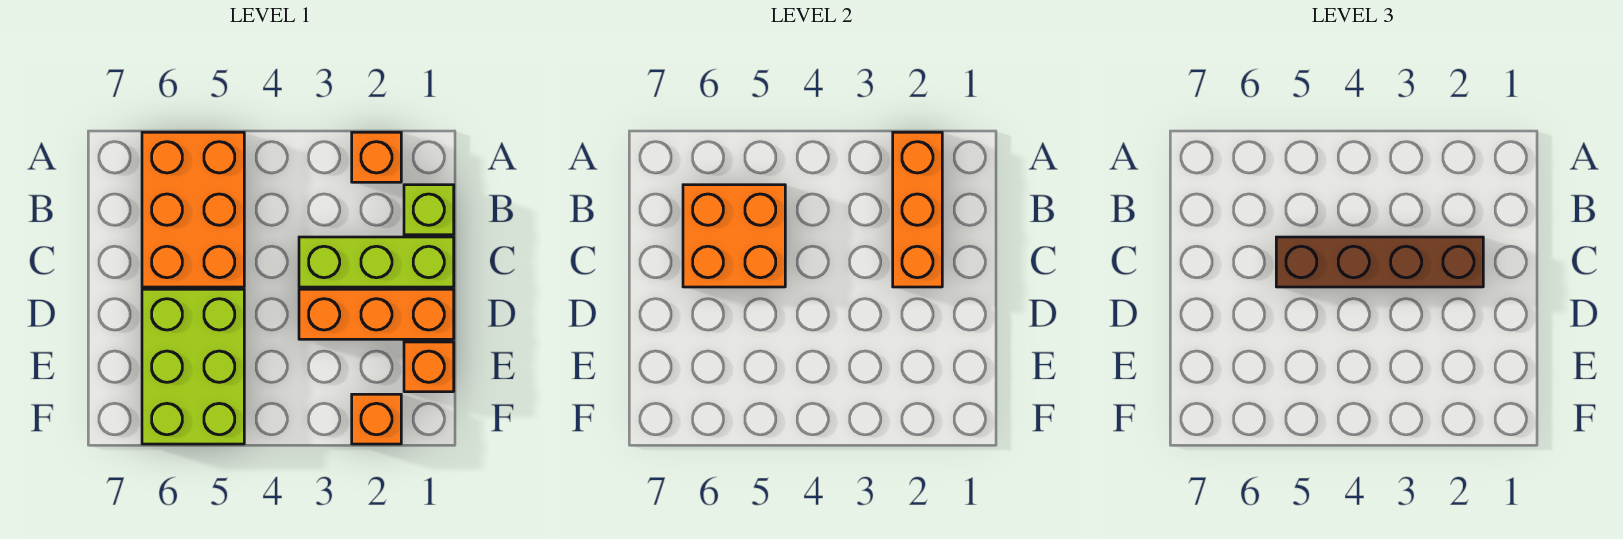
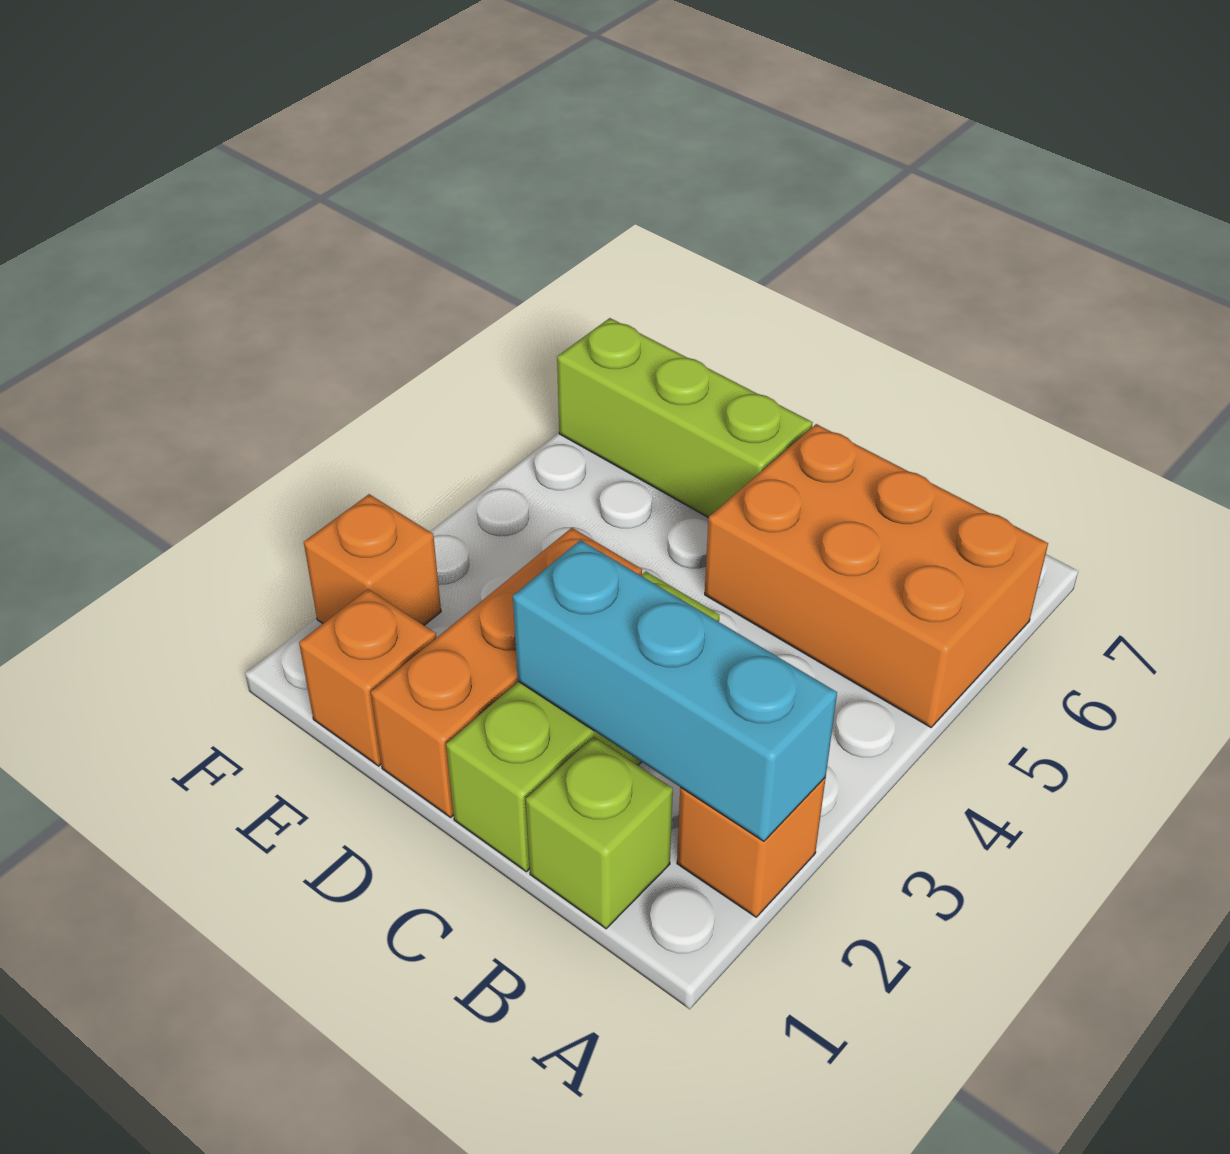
orange 1x3 brick [893,132,942,287] -> cyan 1x3 brick [513,540,837,841]
orange 2x2 brick [683,185,785,287] -> none
brown 1x4 brick [1276,237,1483,287] -> none
lime 2x3 brick [142,289,244,444] -> lime 1x3 brick [557,318,813,518]

